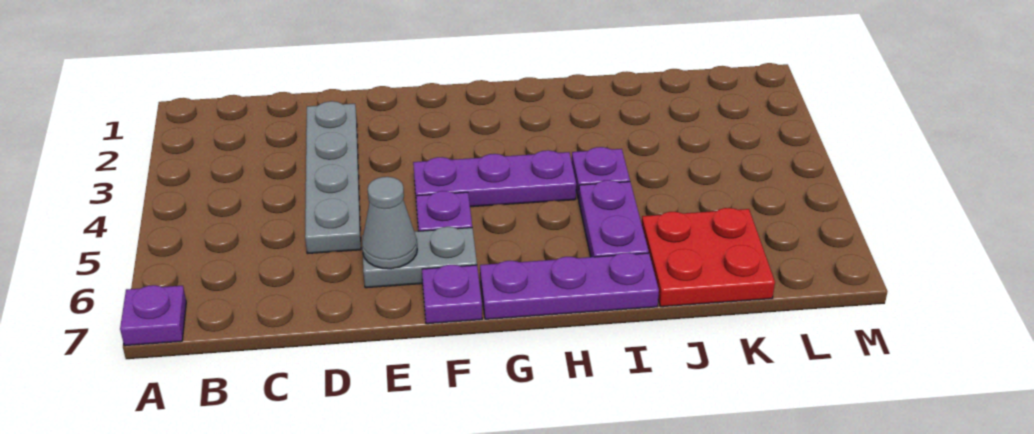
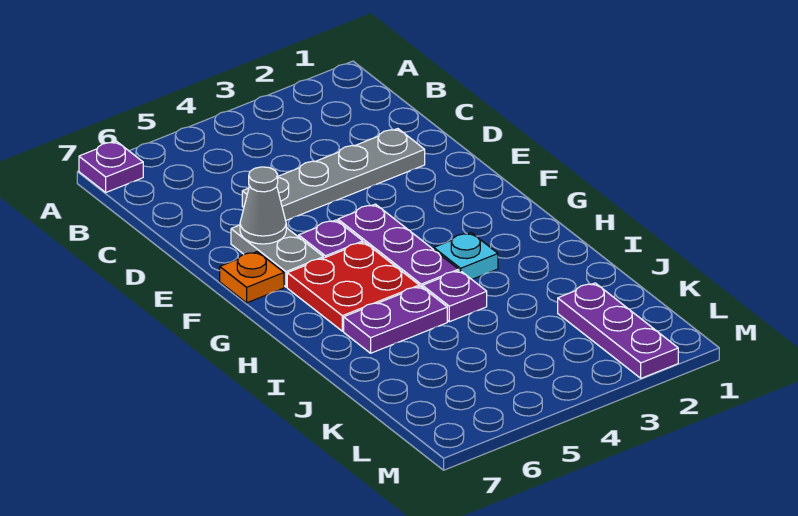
purple 1x1 plate [422,265,482,324] -> orange 1x1 plate [220,252,284,303]
purple 1x3 plate [480,253,659,319] -> purple 1x3 plate moved to [558,283,678,378]
none -> cyan 1x1 plate [434,233,498,279]
red 2x2 plate [642,208,775,307] -> red 2x2 plate moved to [287,242,419,331]

